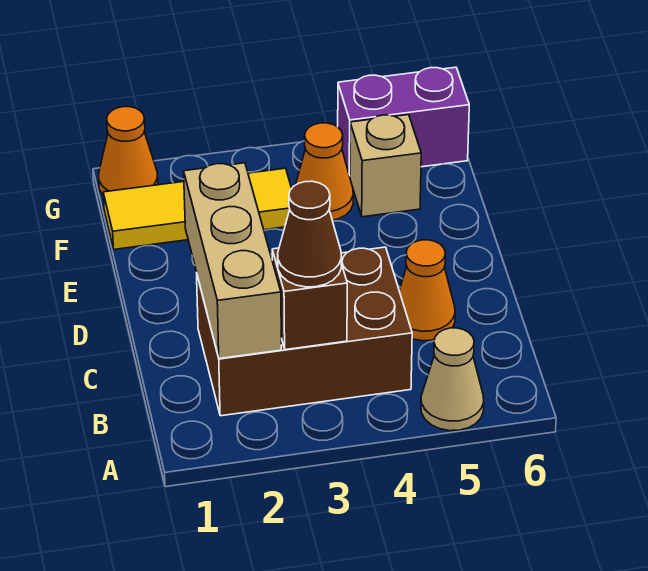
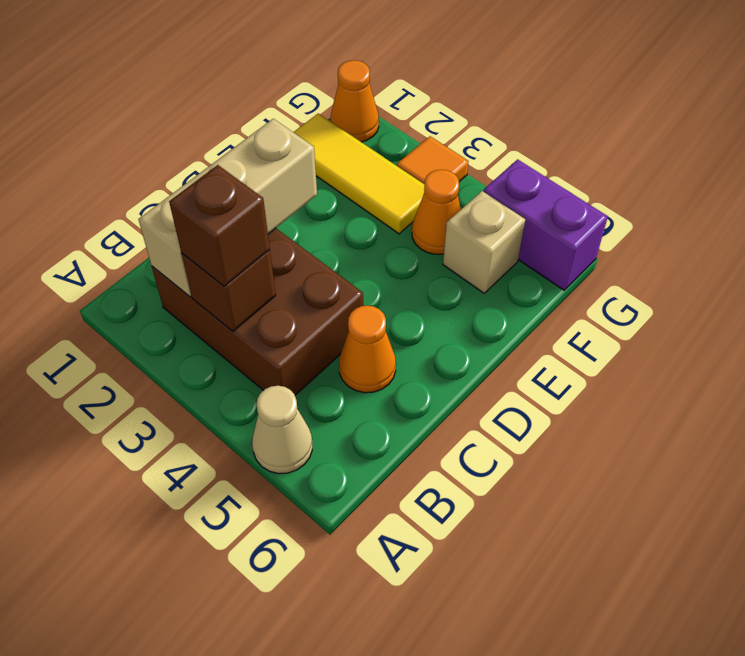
brown 1x1 cone [278,181,341,287] -> brown 1x1 brick [169,165,270,287]
none -> orange 1x1 tile [397,136,469,184]

